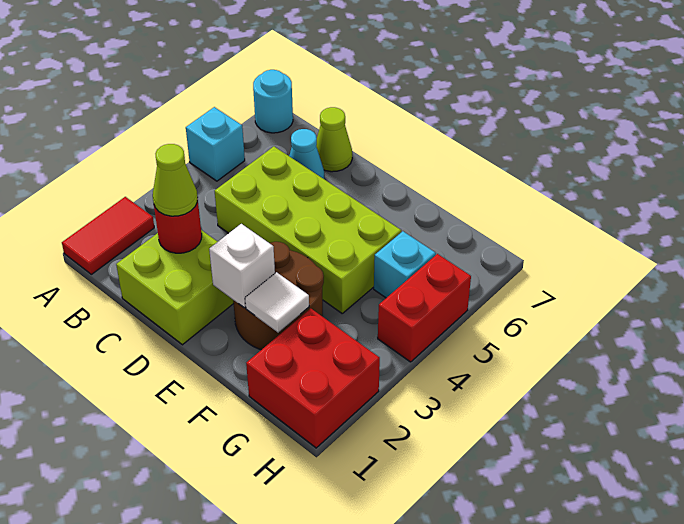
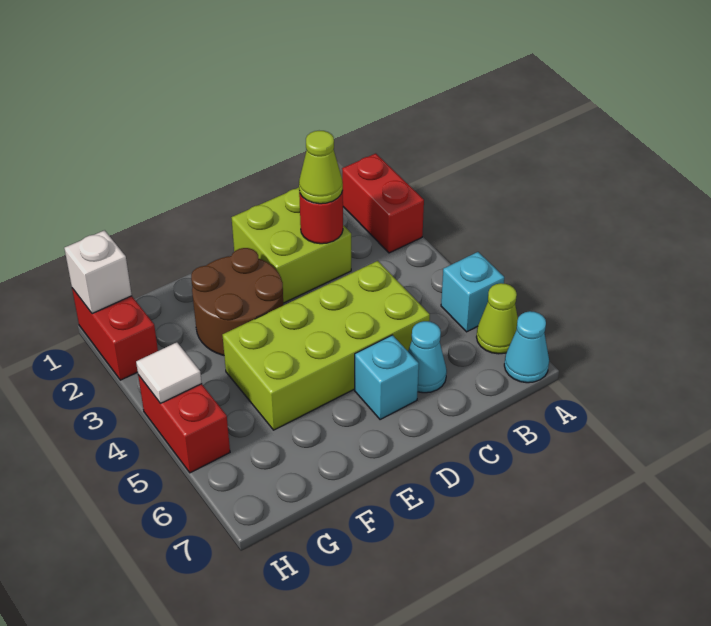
red 1x2 tile [62,197,154,274] -> red 1x2 brick [342,153,424,253]
cyan 1x1 round brick [253,70,293,133] -> cyan 1x1 cone [504,311,549,383]
lime 1x1 cone [316,107,352,172] -> lime 1x1 cone moved to [477,283,518,354]
white 1x1 brick [209,224,275,308] -> white 1x1 brick moved to [64,230,132,314]
white 1x1 tile [245,272,309,332] -> white 1x1 tile moved to [136,342,202,403]
red 2x2 brick [246,309,380,448] -> red 1x2 brick [72,288,158,380]
cyan 1x1 brick [374,231,436,298] -> cyan 1x1 brick moved to [355,335,419,420]

